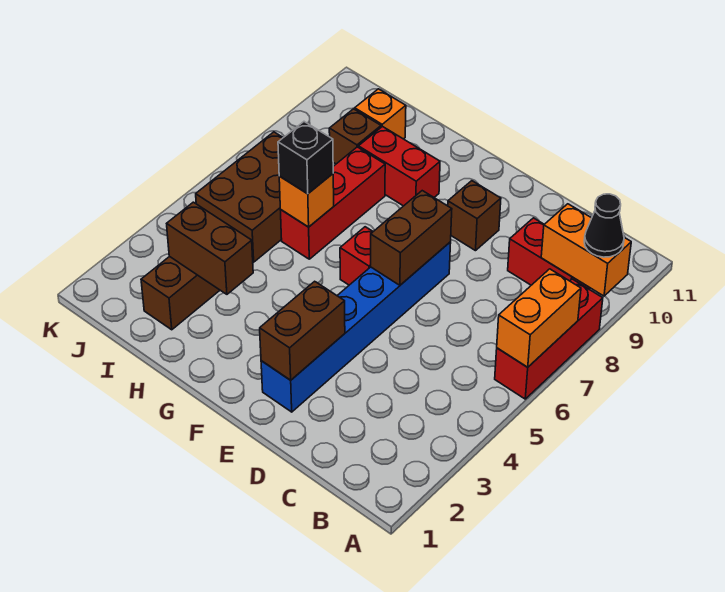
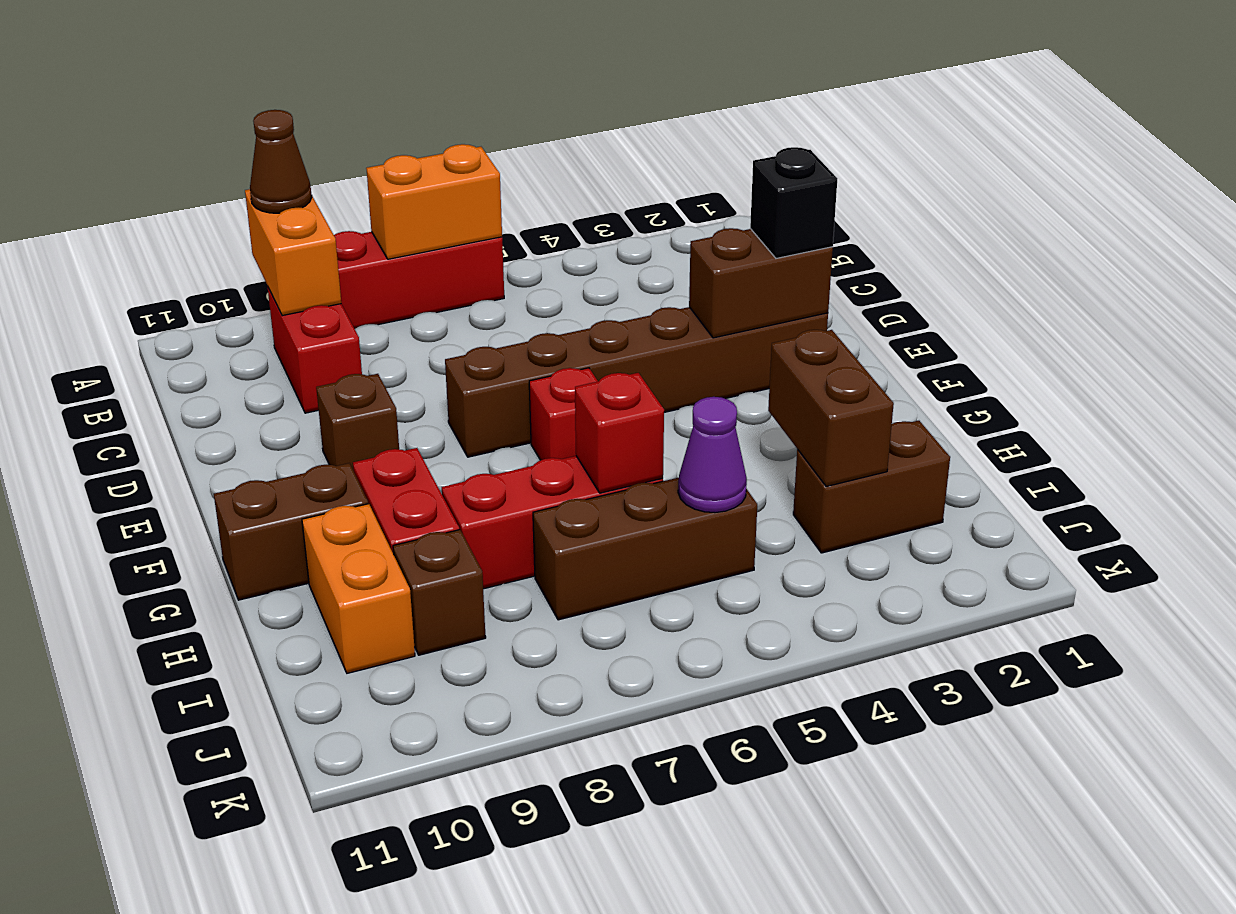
black 1x1 cone [584,194,624,257] -> brown 1x1 cone [250,110,312,213]
blue 1x6 brick [261,242,451,412] -> brown 1x6 brick [445,307,828,457]
brown 1x2 brick [370,191,452,285] -> brown 1x2 brick moved to [214,463,368,600]
orange 1x1 brick [279,174,334,227] -> red 1x1 brick [575,373,664,493]
black 1x1 brick [278,122,333,194] -> black 1x1 brick moved to [750,147,837,258]
brown 2x3 brick [196,132,283,262] -> brown 1x3 brick [533,478,757,620]
none -> purple 1x1 cone [678,397,747,513]
orange 1x1 brick [355,89,406,139] -> orange 1x2 brick [302,504,415,673]

